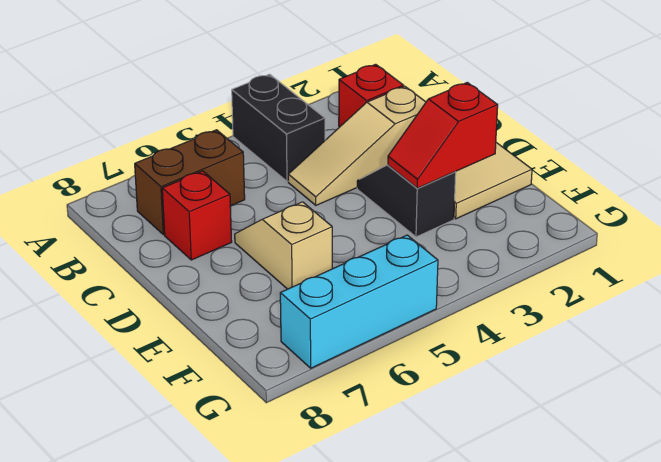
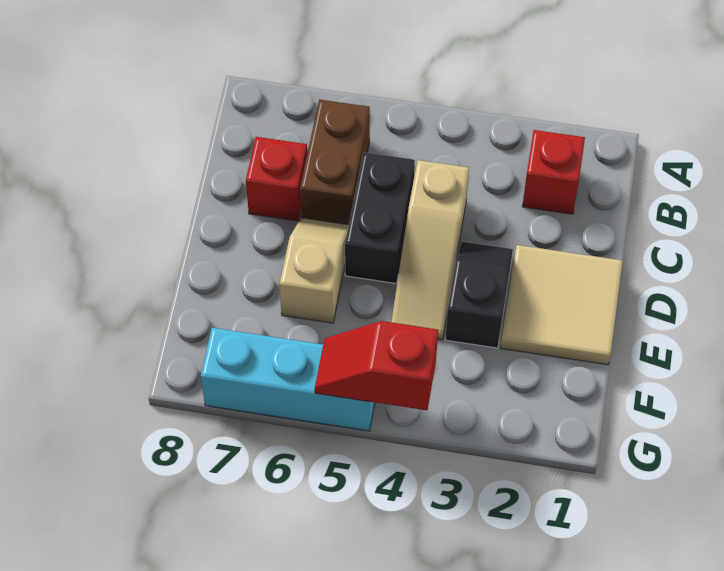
black 1x2 brick [232,74,325,182] -> black 1x2 brick moved to [345,152,415,284]
brown 1x2 brick [135,130,245,235] -> brown 1x2 brick turned to [300,99,370,225]
tan 1x3 slope [288,86,426,205] -> tan 1x3 slope turned to [391,160,469,340]
red 1x2 slope [388,82,498,188] -> red 1x2 slope moved to [315,321,438,410]

